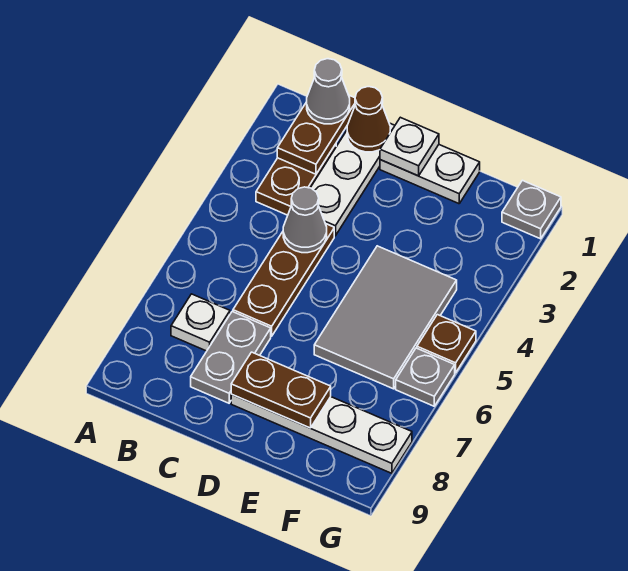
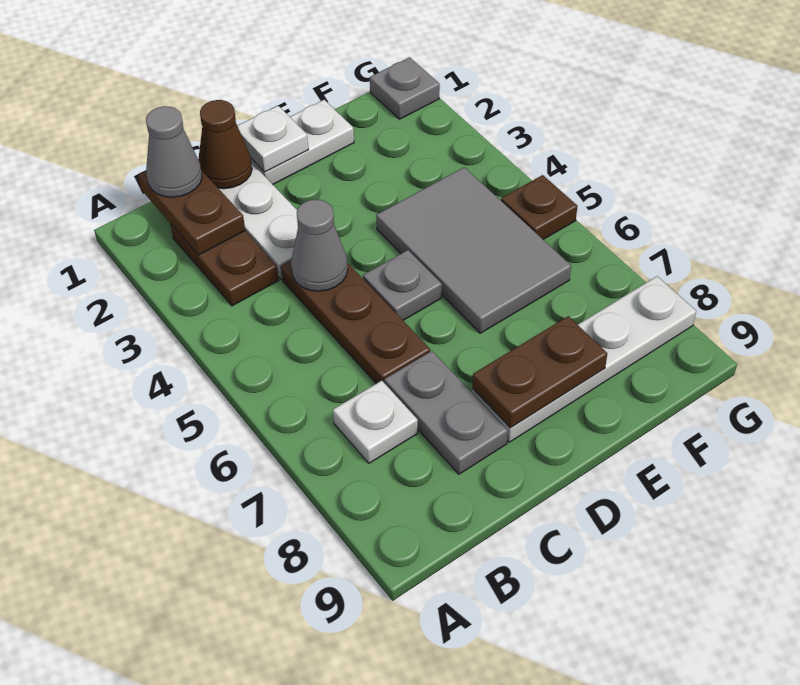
grey 1x1 plate [396,348,455,406] -> grey 1x1 plate moved to [363,250,442,320]

